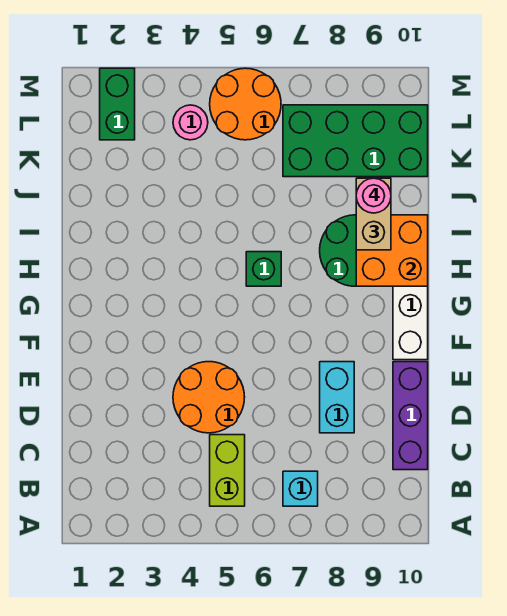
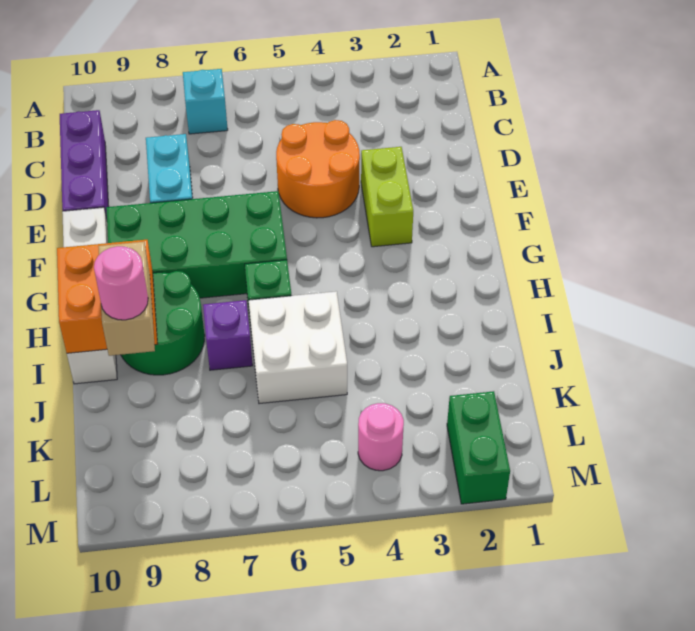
lime 1x2 brick [210,435,245,506] -> lime 1x2 brick moved to [361,147,413,247]
none -> white 2x2 brick [249,291,347,404]
none -> purple 1x1 brick [203,300,253,370]
green 2x4 brick [283,105,428,177] -> green 2x4 brick moved to [106,191,287,298]
orange 2x2 round brick [210,68,281,140] -> none

